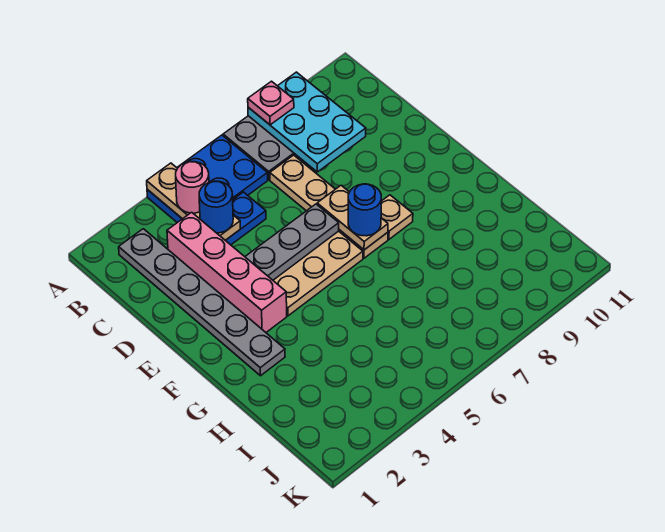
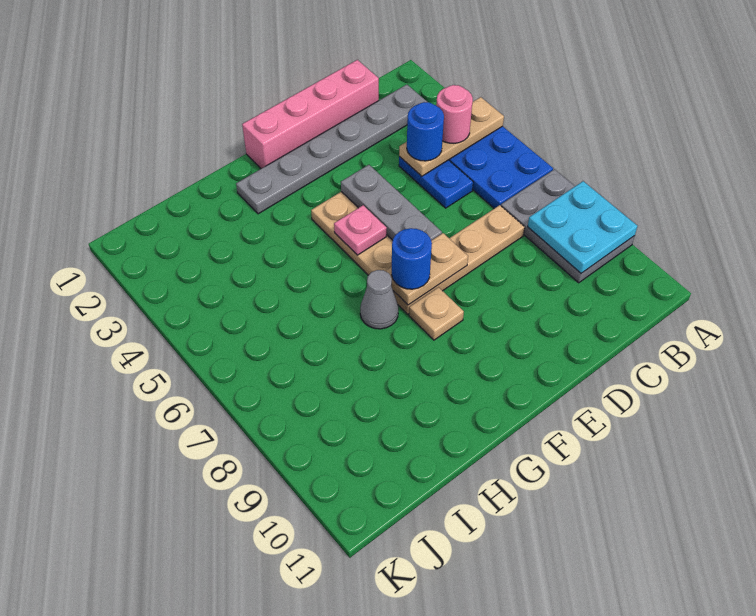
cyan 2x3 plate [248,72,366,172] -> cyan 2x2 plate [528,181,637,273]
pink 1x1 plate [248,81,294,125] -> pink 1x1 plate moved to [334,205,387,255]
pink 1x4 brick [167,212,287,332] -> pink 1x4 brick moved to [242,60,379,169]
none -> grey 1x1 cone [360,270,398,329]

